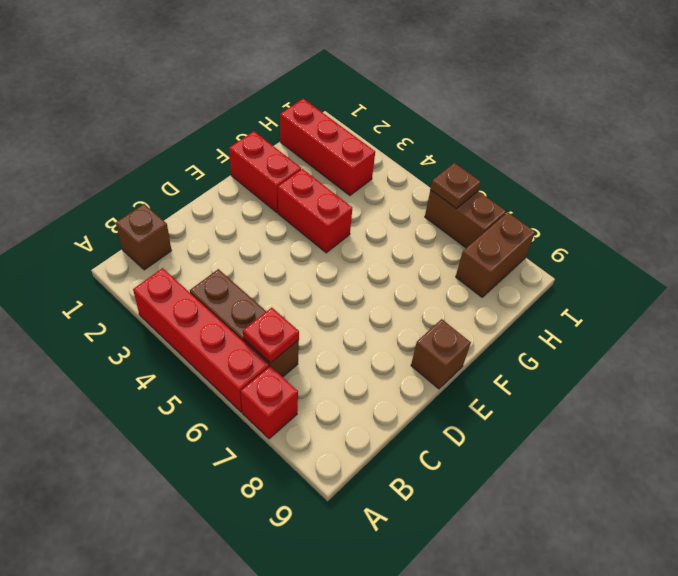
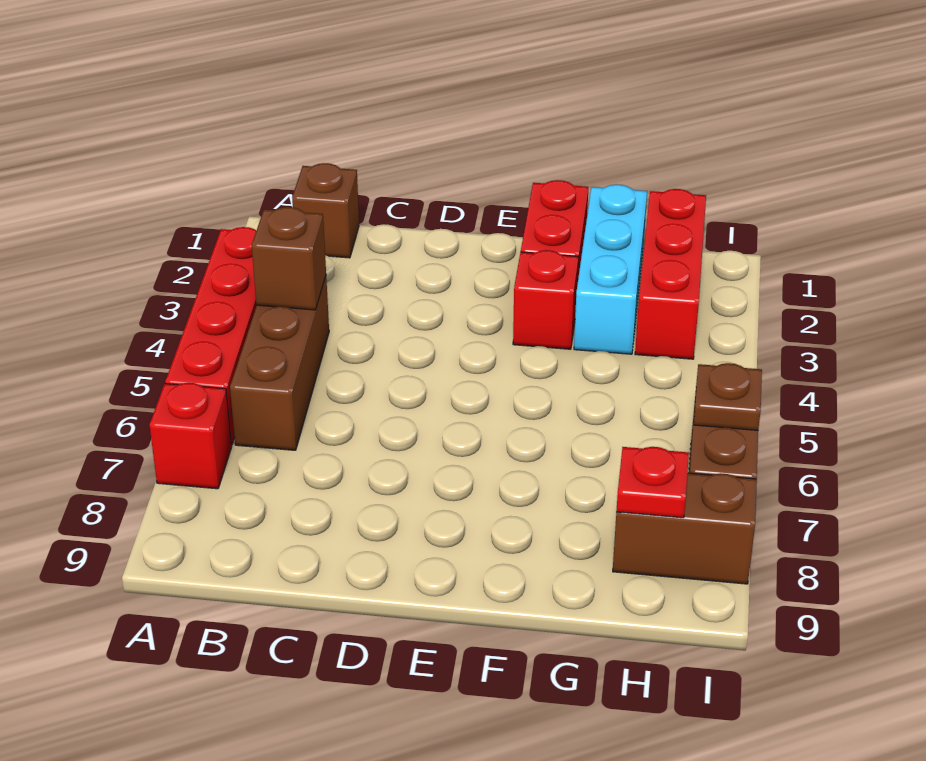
red 1x1 plate [243,308,299,363] -> red 1x1 plate moved to [616,447,689,518]
brown 1x1 brick [411,319,471,389] -> brown 1x1 brick moved to [252,207,326,310]
red 1x2 brick [278,169,352,253] -> red 1x1 brick [513,250,578,349]
none -> cyan 1x3 brick [574,184,647,354]

